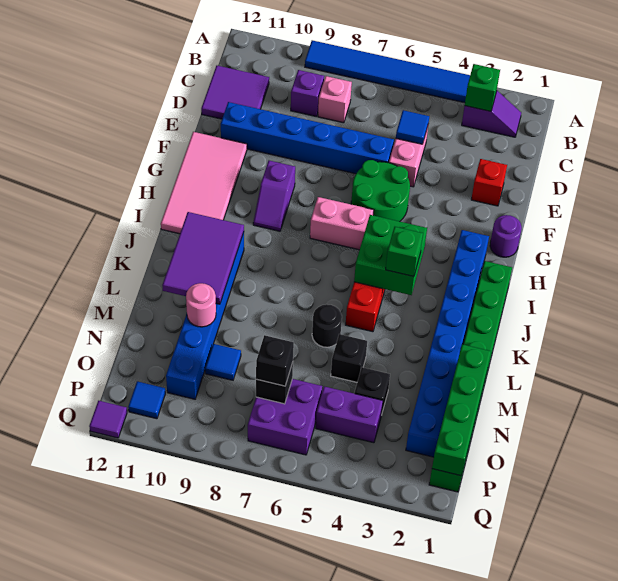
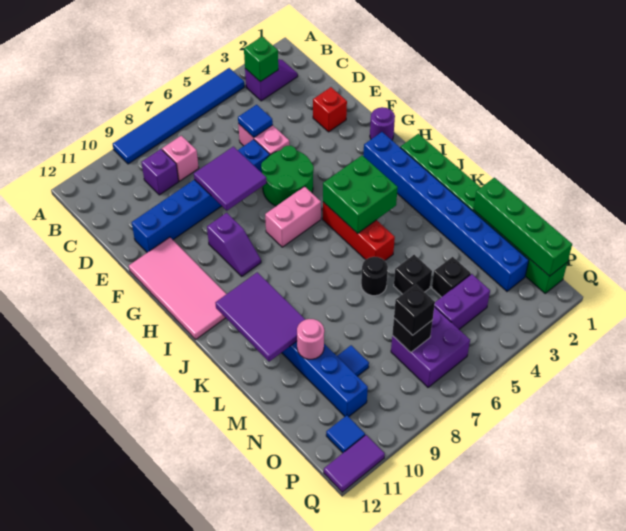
purple 2x2 tile [201,66,269,119] -> purple 2x2 tile moved to [194,147,267,211]
green 1x1 brick [386,227,423,276] -> none
purple 1x1 tile [89,401,127,438] -> purple 1x2 tile [324,435,385,492]

